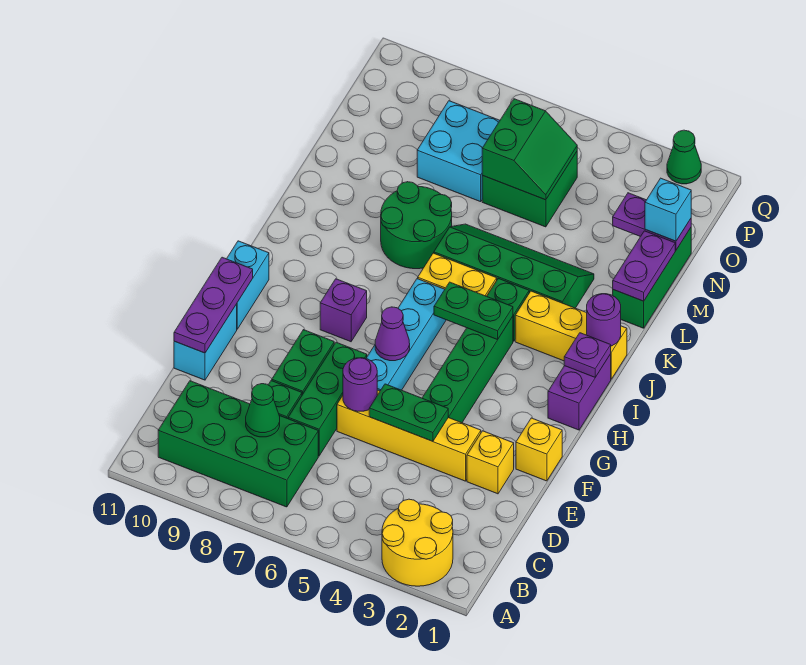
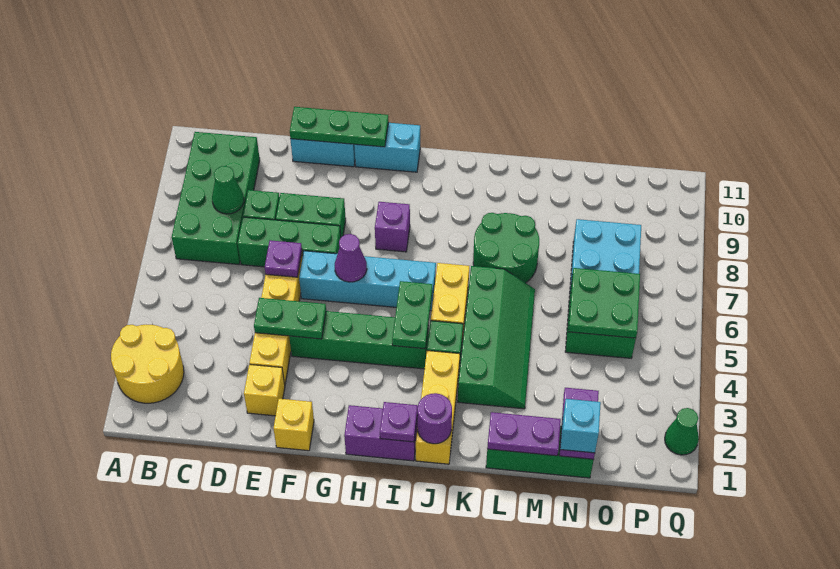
green 1x2 plate [369,384,448,441] -> green 1x2 plate turned to [254,298,326,339]
purple 1x1 round brick [343,358,377,411] -> purple 1x1 plate [265,240,302,277]
purple 1x3 plate [174,257,253,353] -> green 1x3 plate [290,107,389,147]
green 2x2 slope [482,99,577,200] -> green 2x2 plate [568,268,640,338]

